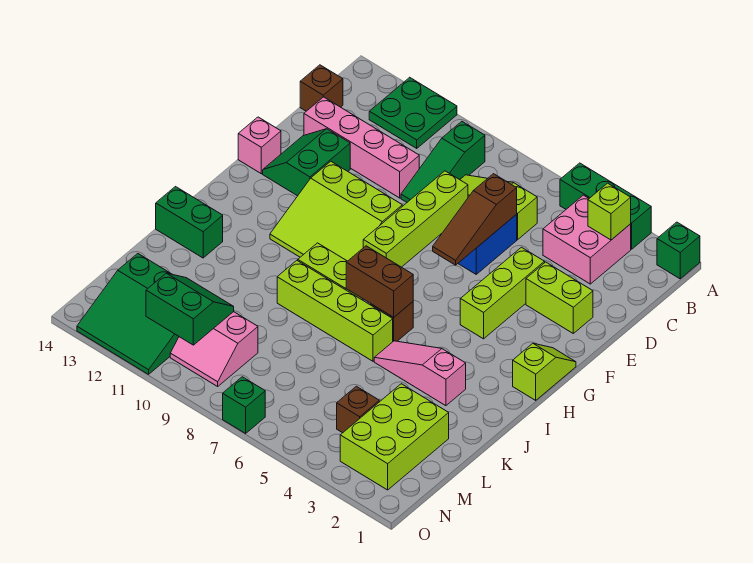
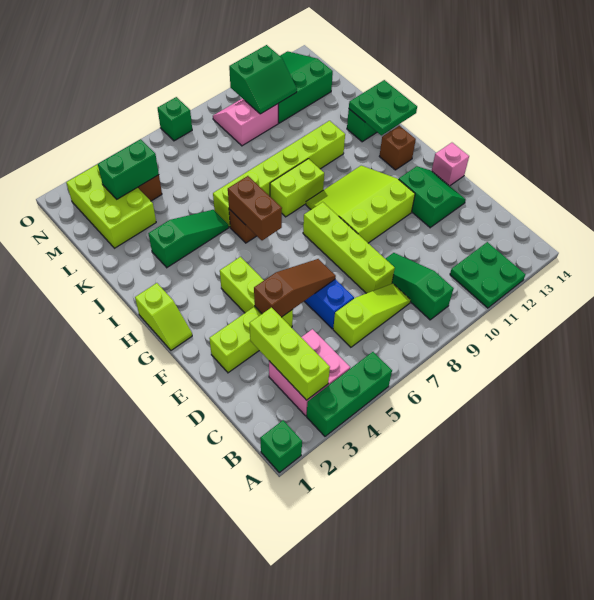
lime 1x1 brick [588,183,631,240] -> lime 1x3 brick [249,307,330,400]
brown 1x1 brick [300,65,343,111] -> brown 1x1 brick moved to [379,126,416,170]
brown 1x3 slope [433,174,517,265] -> brown 1x3 slope turned to [254,259,336,317]
pink 1x4 brick [304,97,419,198] -> none
brown 1x2 brick [346,246,413,317] -> brown 1x2 brick turned to [228,176,282,240]
none -> green 2x2 plate [349,80,417,136]
pink 1x3 slope [374,341,466,406] -> green 1x3 slope [148,210,229,268]
lime 1x4 brick [277,261,393,361] -> lime 1x6 brick [213,121,345,227]
none -> green 1x2 brick [98,139,159,199]

